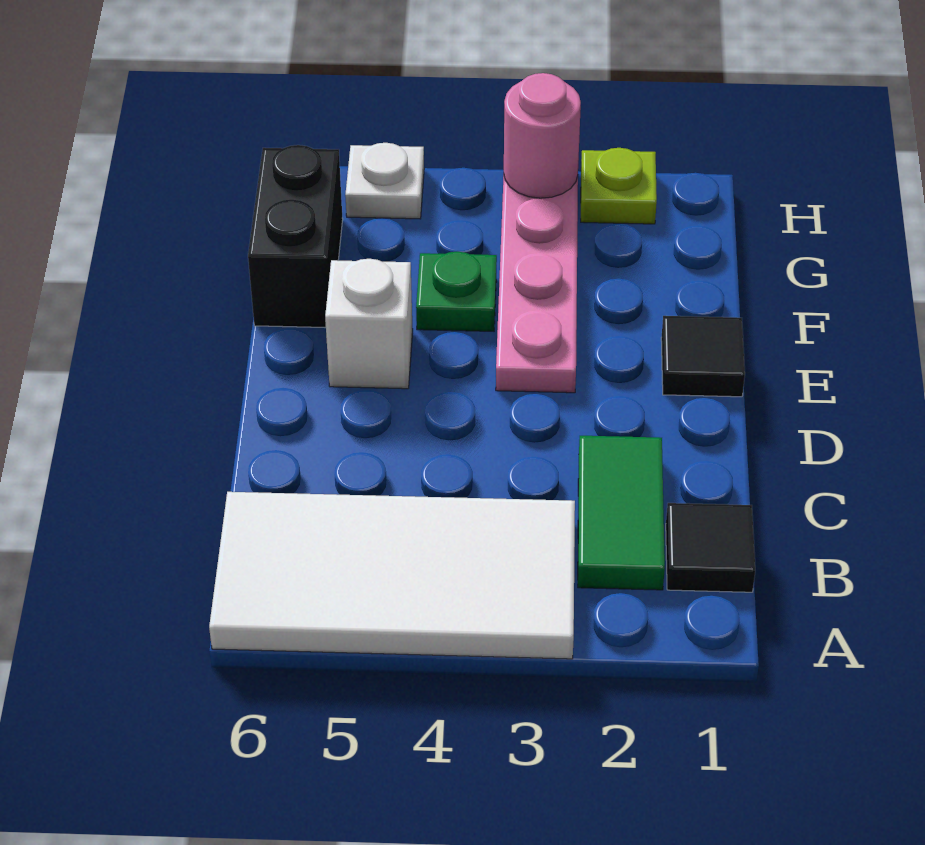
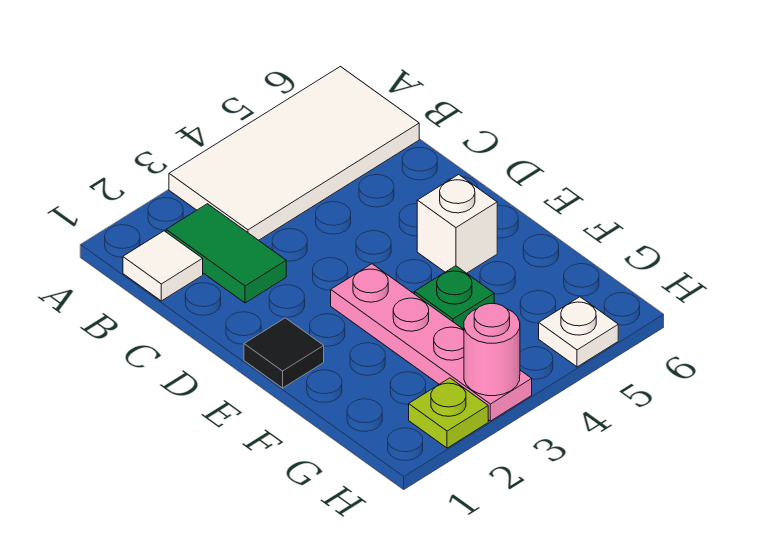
black 1x1 tile [666,503,755,592] -> white 1x1 tile [123,231,203,301]
black 1x2 brick [248,145,343,328] -> none

